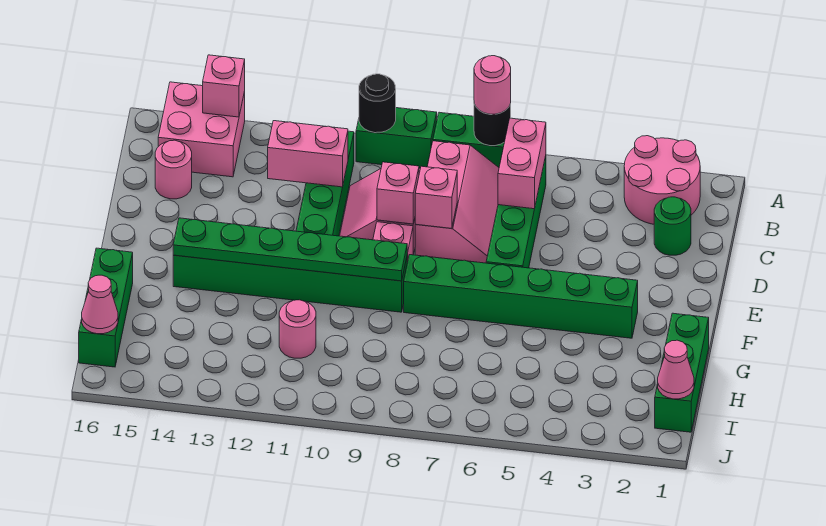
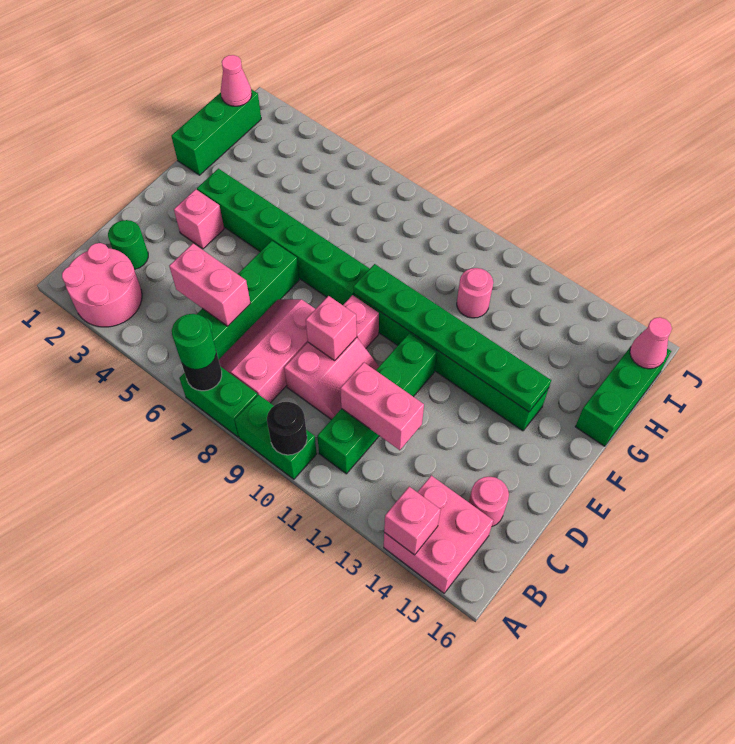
pink 1x1 round brick [474,56,511,114] -> green 1x1 round brick [172,314,216,370]
pink 1x2 brick [498,118,546,209] -> pink 1x2 brick turned to [169,244,251,326]
pink 1x1 brick [415,166,457,229] -> pink 1x1 brick moved to [174,189,224,249]

